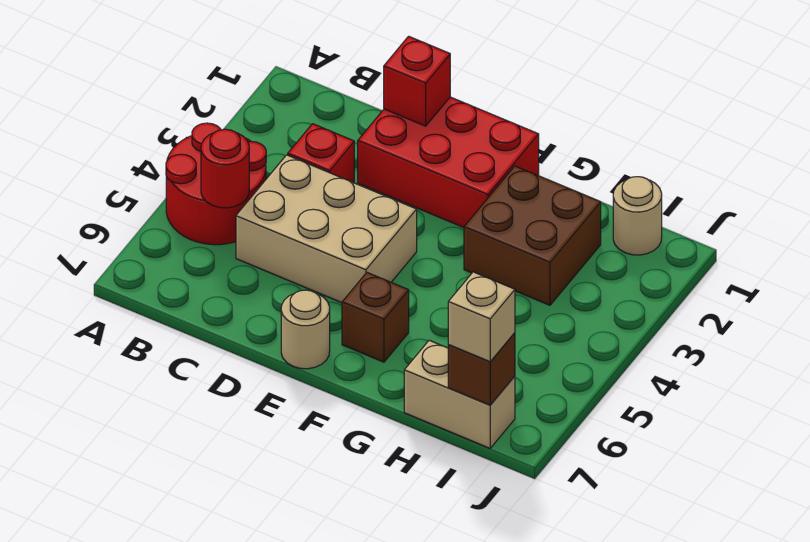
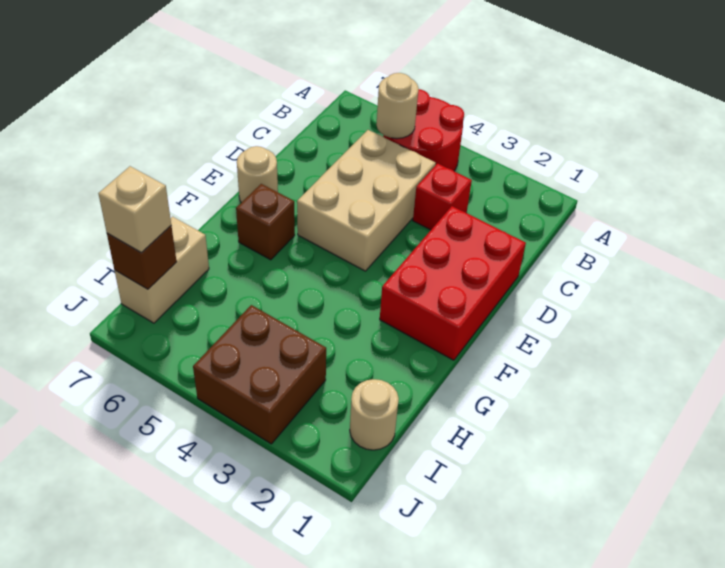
red 1x1 round brick [201,129,249,208] -> tan 1x1 round brick [376,73,419,139]
red 1x1 brick [384,36,450,126] -> none
brown 2x2 brick [464,166,601,305] -> brown 2x2 brick moved to [193,305,326,444]

